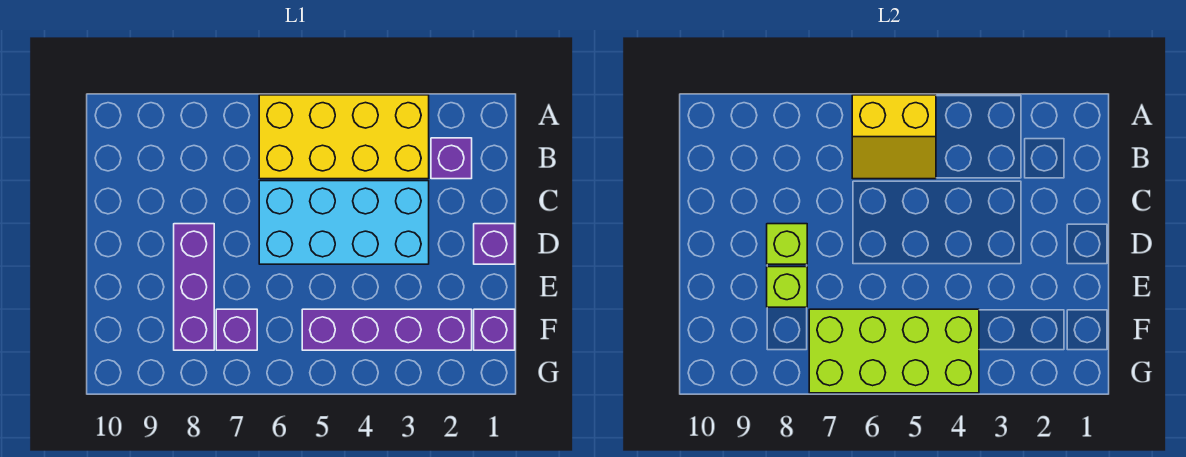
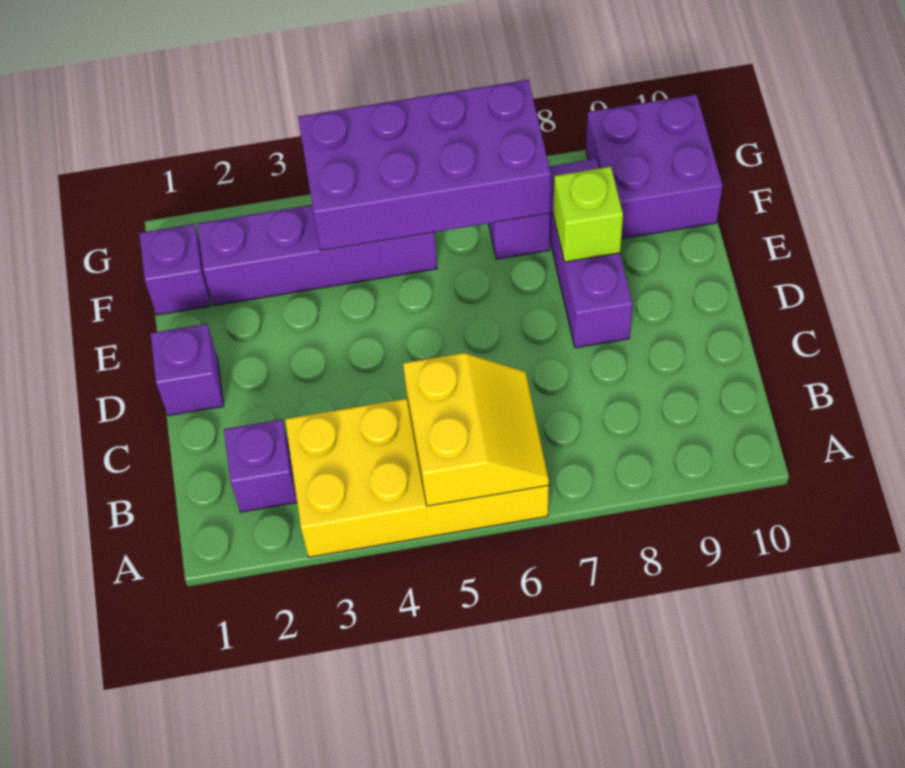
yellow 2x2 slope [852,95,936,179] -> yellow 2x2 slope turned to [403,353,549,506]
cyan 2x4 brick [259,181,429,264] -> none
lime 1x1 brick [767,224,807,264] -> none
lime 2x4 brick [809,309,979,393] -> purple 2x4 brick [298,80,551,251]
none -> purple 2x2 brick [586,95,723,239]

